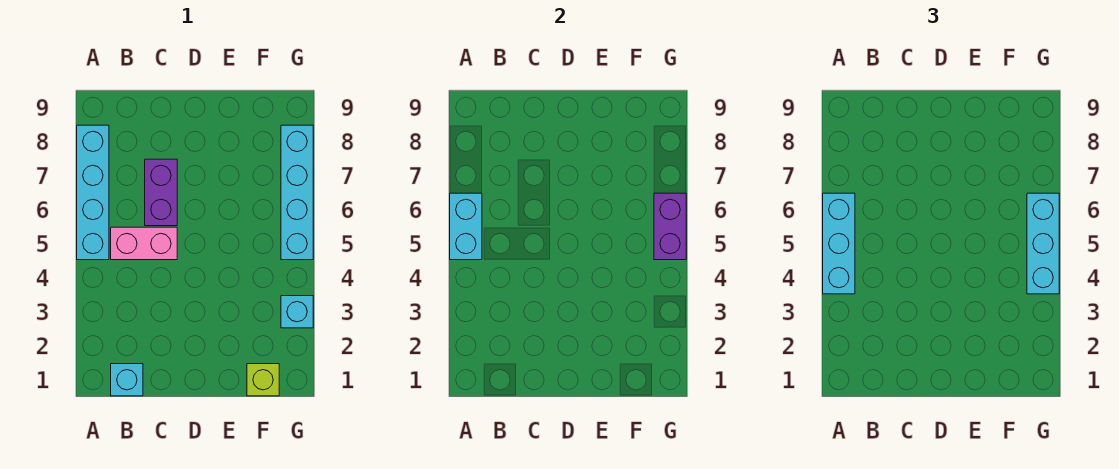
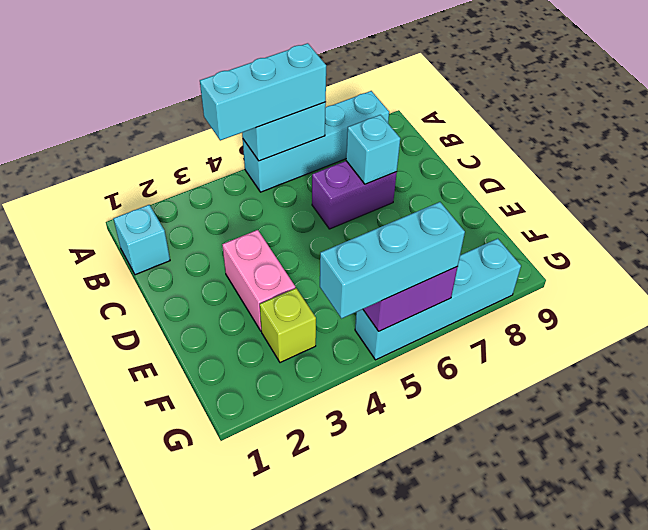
pink 1x2 brick [111,227,177,260] -> pink 1x2 brick moved to [222,230,295,331]
lime 1x1 brick [247,364,279,396] -> lime 1x1 brick moved to [260,288,316,363]
cyan 1x1 brick [281,296,313,328] -> cyan 1x1 brick moved to [346,115,400,184]

